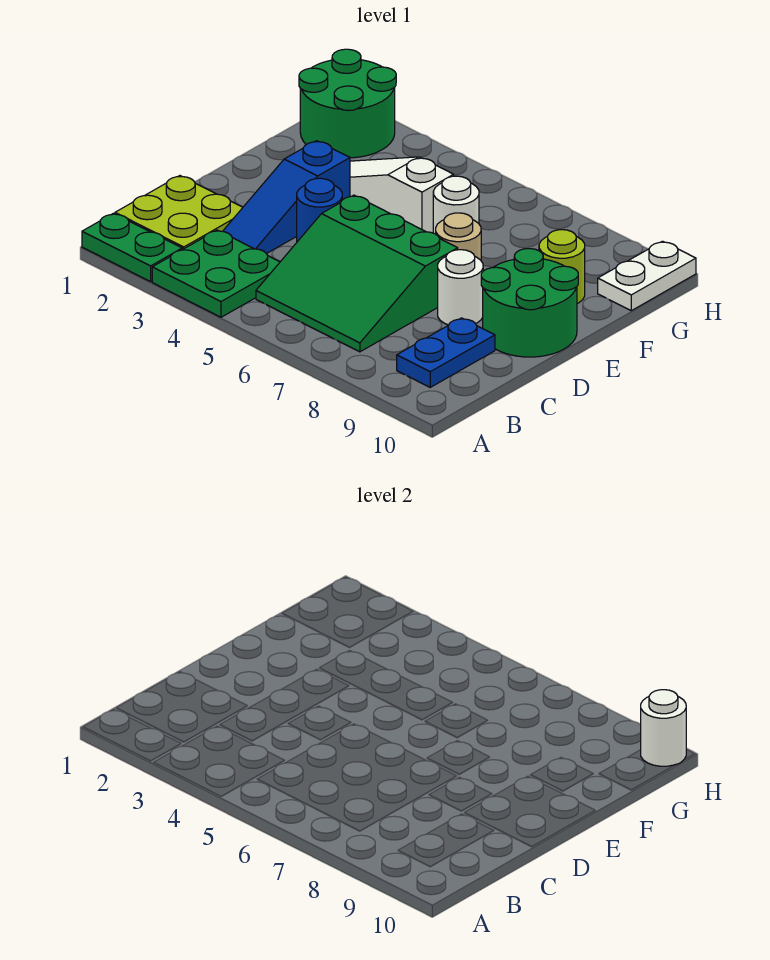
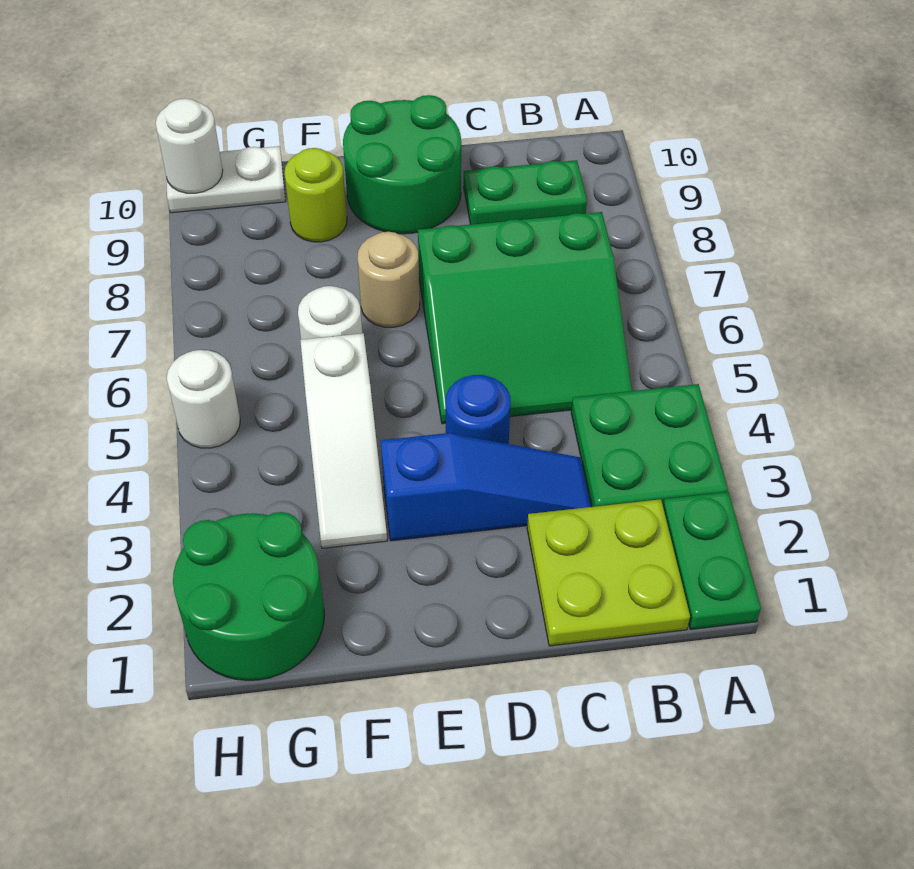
green 3x3 slope [256,195,458,352] -> green 3x3 slope turned to [418,212,632,424]
blue 1x2 plate [397,318,495,387] -> green 1x2 plate [464,160,587,224]
white 1x1 round brick [438,250,483,325] -> white 1x1 round brick moved to [167,350,240,448]

